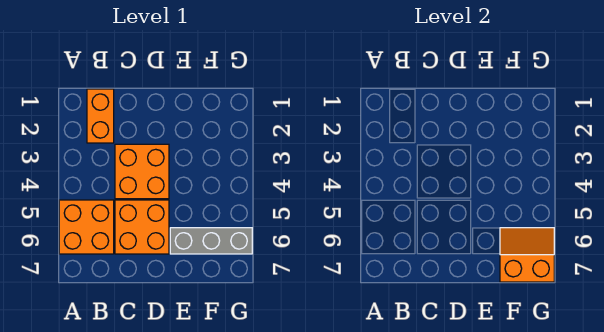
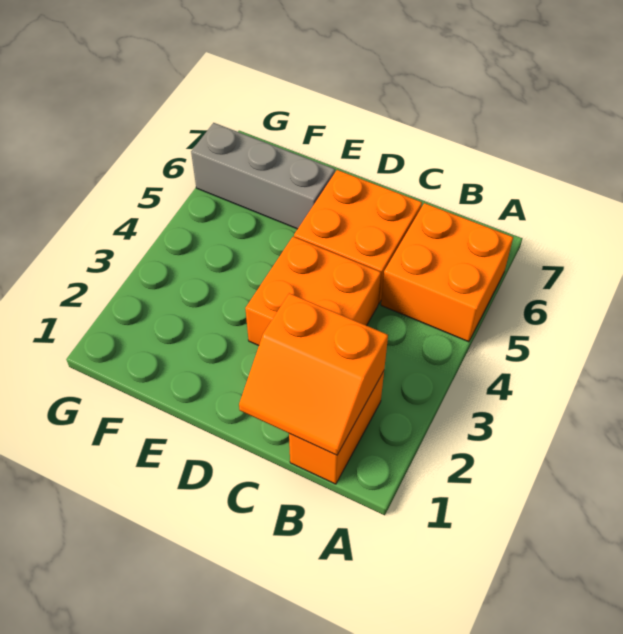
orange 2x2 slope [500,228,554,282] -> orange 2x2 slope moved to [239,293,388,455]

